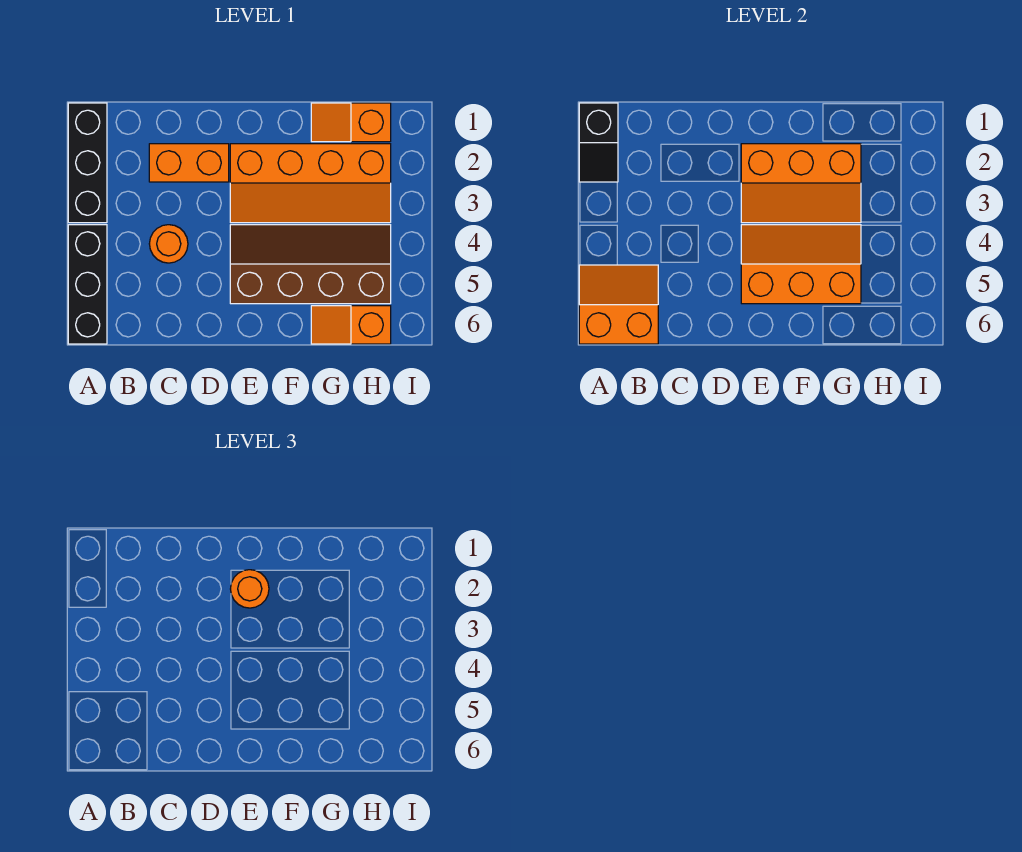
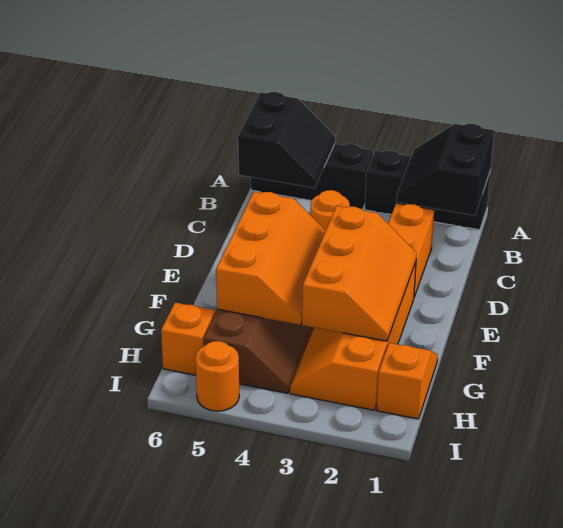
black 1x2 slope [579,103,618,182] -> black 2x2 slope [396,124,494,215]
orange 2x2 slope [579,265,658,344] -> black 2x2 slope [238,92,335,188]
orange 2x3 slope [741,144,861,223] -> orange 2x3 slope turned to [302,206,417,341]
orange 1x1 round brick [231,570,269,608] -> orange 1x1 round brick moved to [195,341,239,411]

